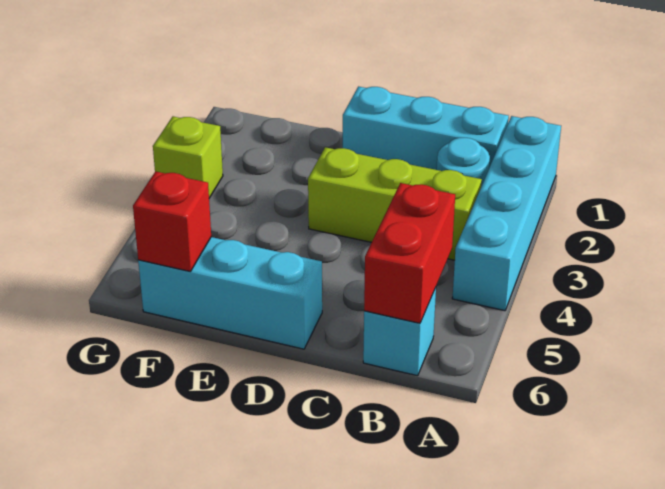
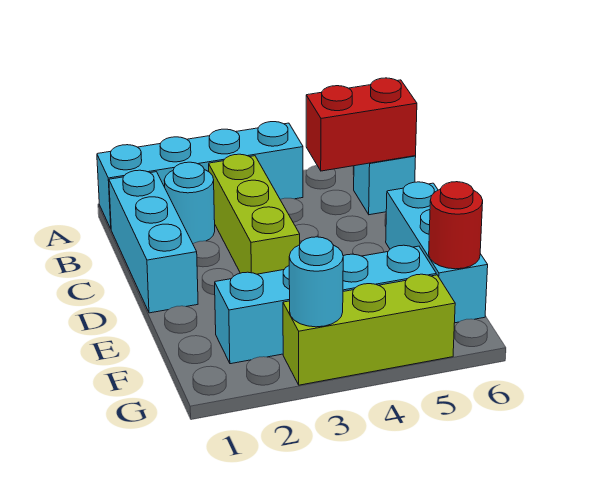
none -> cyan 1x4 brick [215,245,436,364]
red 1x1 brick [133,171,211,272] -> red 1x1 round brick [429,182,483,269]
lime 1x1 brick [153,116,223,198] -> lime 1x3 brick [283,274,455,385]
none -> cyan 1x1 round brick [289,237,343,327]

